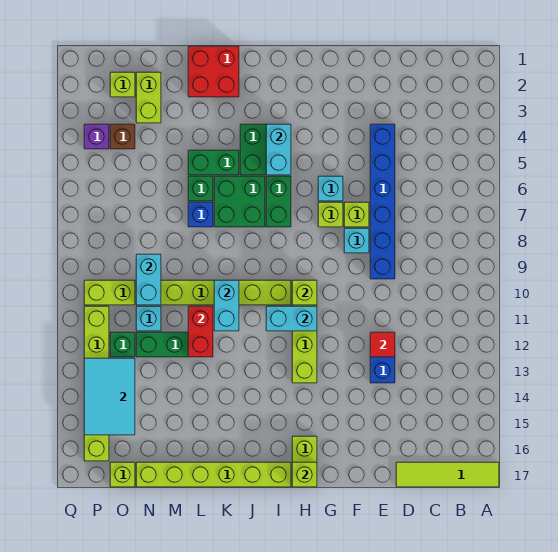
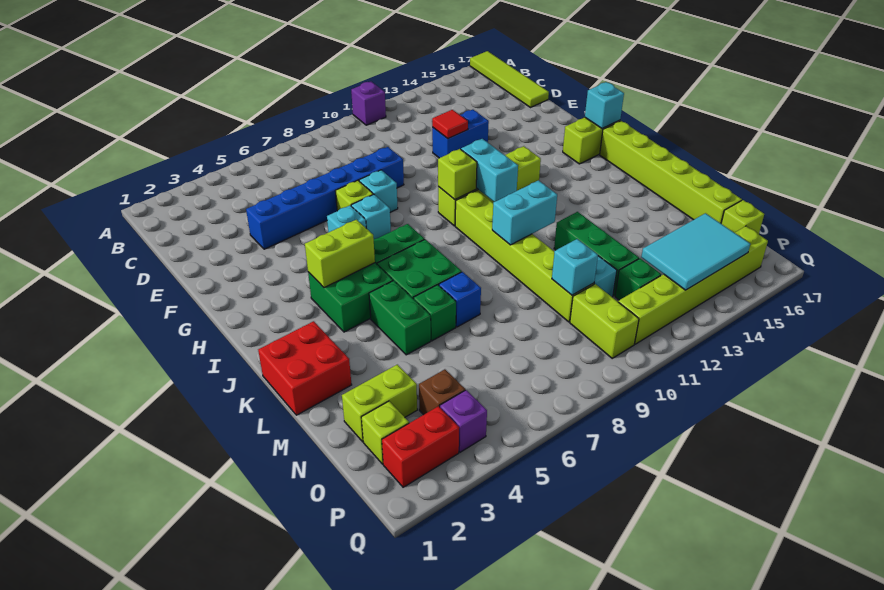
none -> purple 1x1 brick [351,82,386,125]
lime 1x1 brick [318,202,343,227] -> cyan 1x1 brick [351,194,391,239]
lime 1x1 brick [292,462,317,487] -> cyan 1x1 brick [585,82,624,129]
cyan 1x2 brick [266,124,291,175] -> lime 1x2 brick [305,220,375,288]
red 1x2 brick [188,306,213,357] -> red 1x2 brick moved to [382,406,459,487]
cyan 1x2 brick [136,254,161,305] -> cyan 1x1 brick [552,239,598,295]

